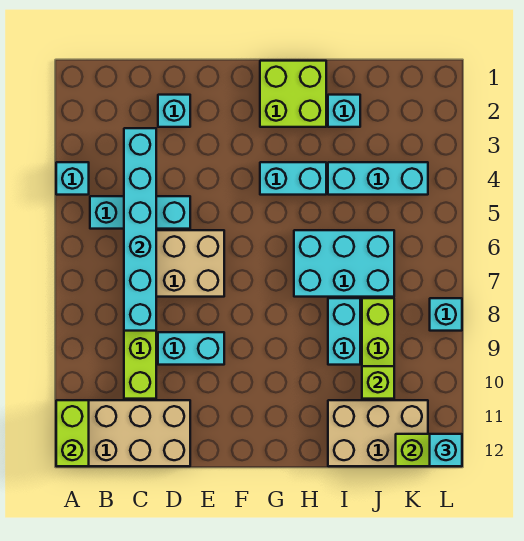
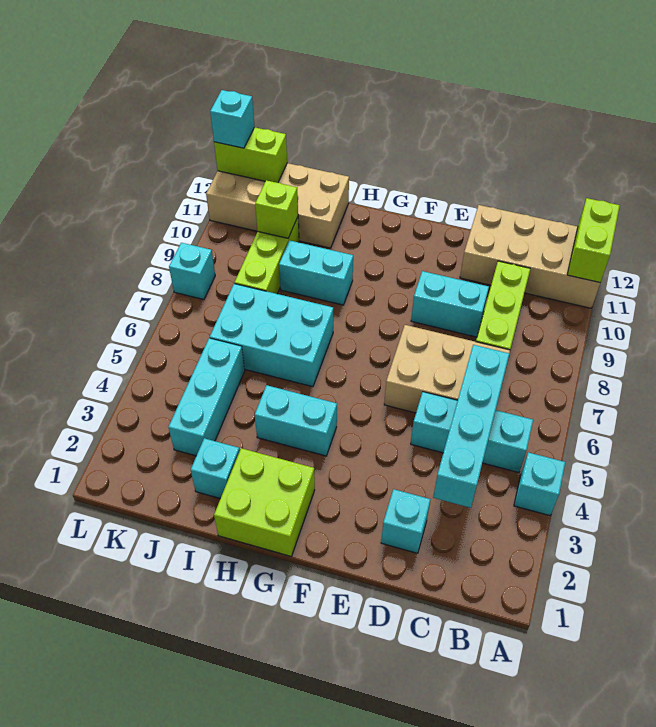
cyan 1x6 brick [124,128,156,331] -> cyan 1x4 brick [433,345,509,508]
cyan 1x3 brick [328,162,428,195] -> cyan 1x3 brick turned to [168,338,245,456]
cyan 1x2 brick [328,298,360,365] -> cyan 1x2 brick turned to [279,240,353,305]
tan 2x3 brick [328,400,428,466] -> tan 2x4 brick [206,163,349,248]

